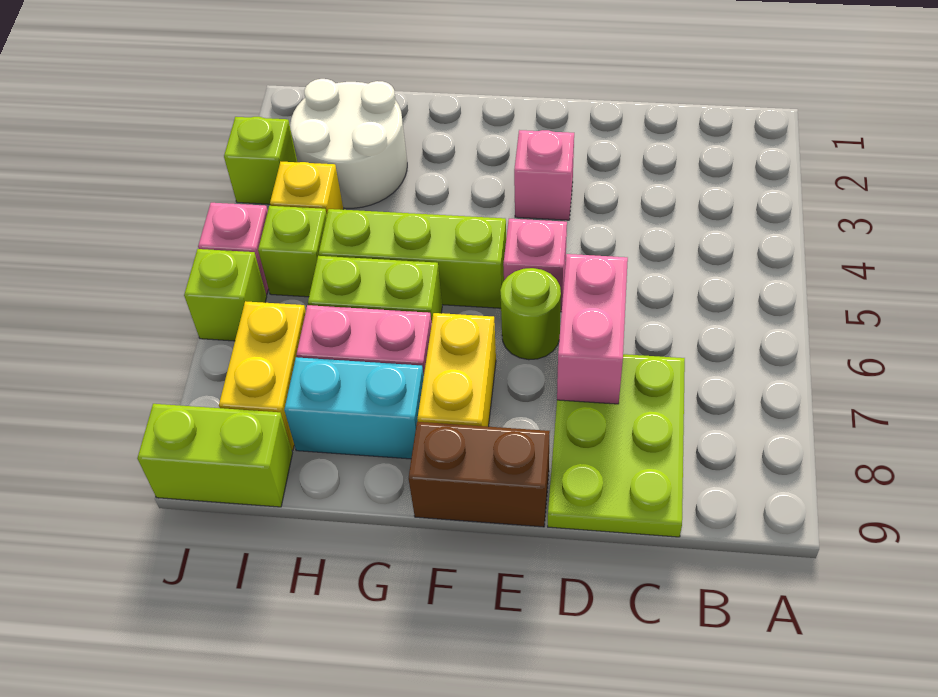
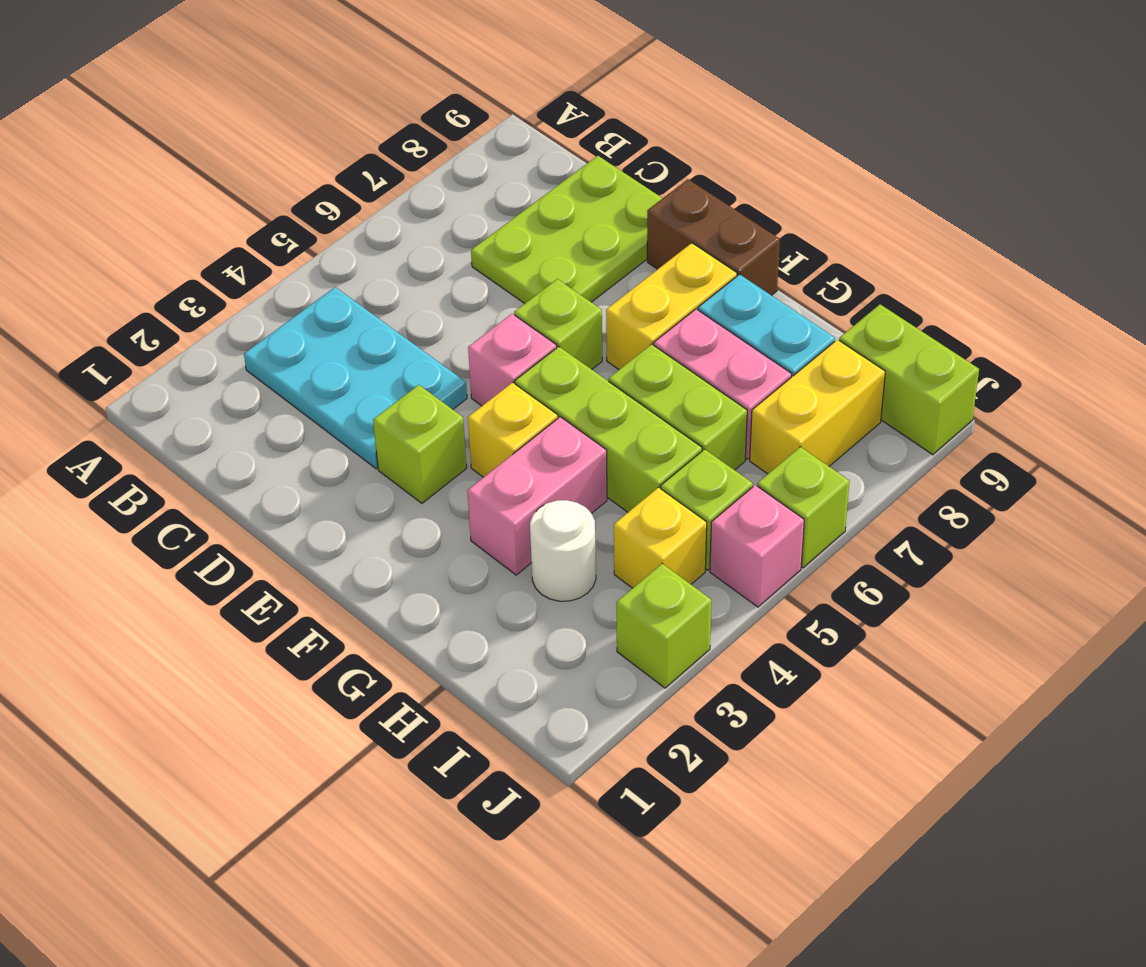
none -> cyan 2x3 plate [244,287,467,469]
pink 1x2 brick [557,254,628,404] -> pink 1x2 brick moved to [467,417,607,575]
pink 1x1 brick [514,130,574,220] -> lime 1x1 brick [373,385,467,503]
lime 1x1 round brick [500,268,561,360] -> lime 1x1 brick [514,279,602,369]
none -> yellow 1x1 brick [468,382,558,477]
white 2x2 round brick [290,79,407,208] -> white 1x1 round brick [530,500,596,601]

